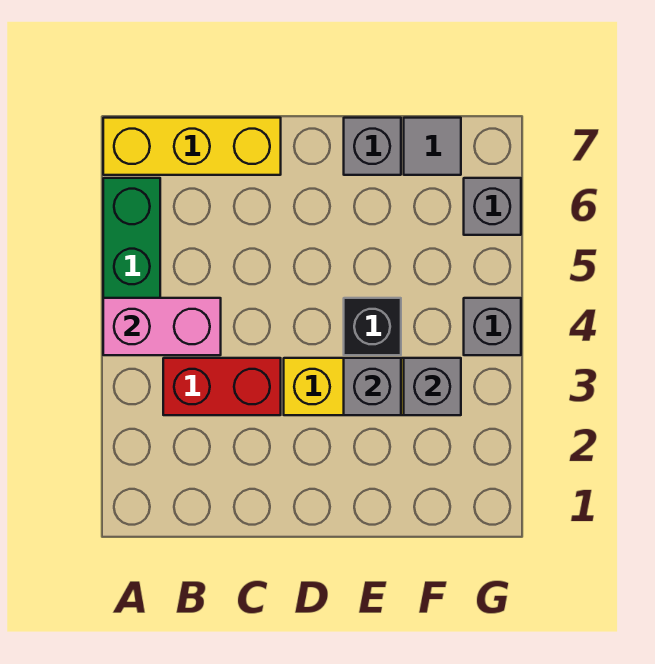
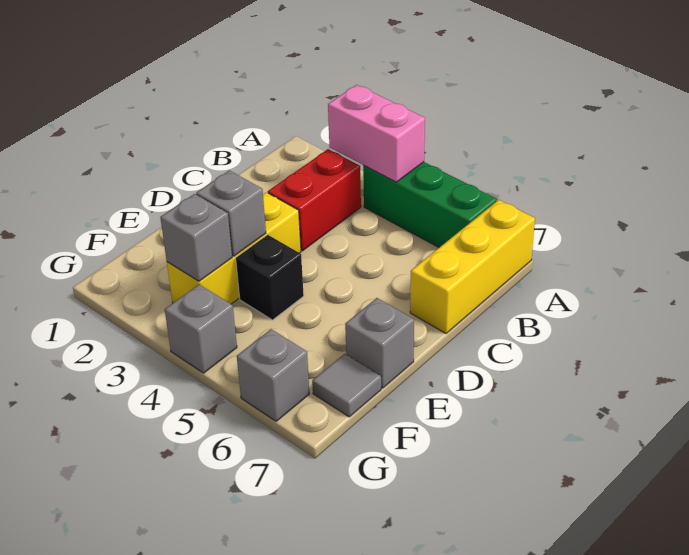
pink 1x2 brick [103,298,221,355] -> pink 1x2 brick turned to [328,85,425,182]

